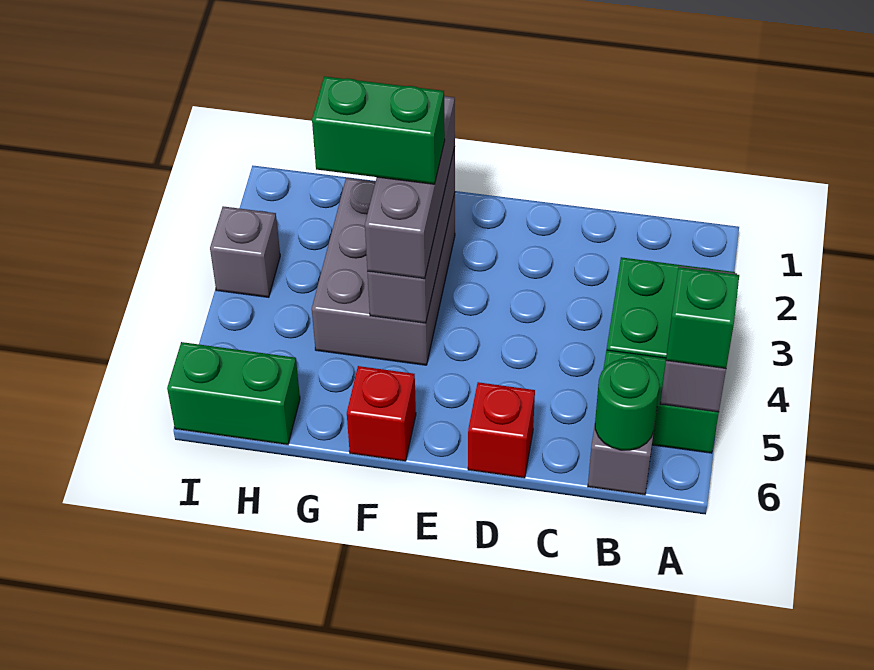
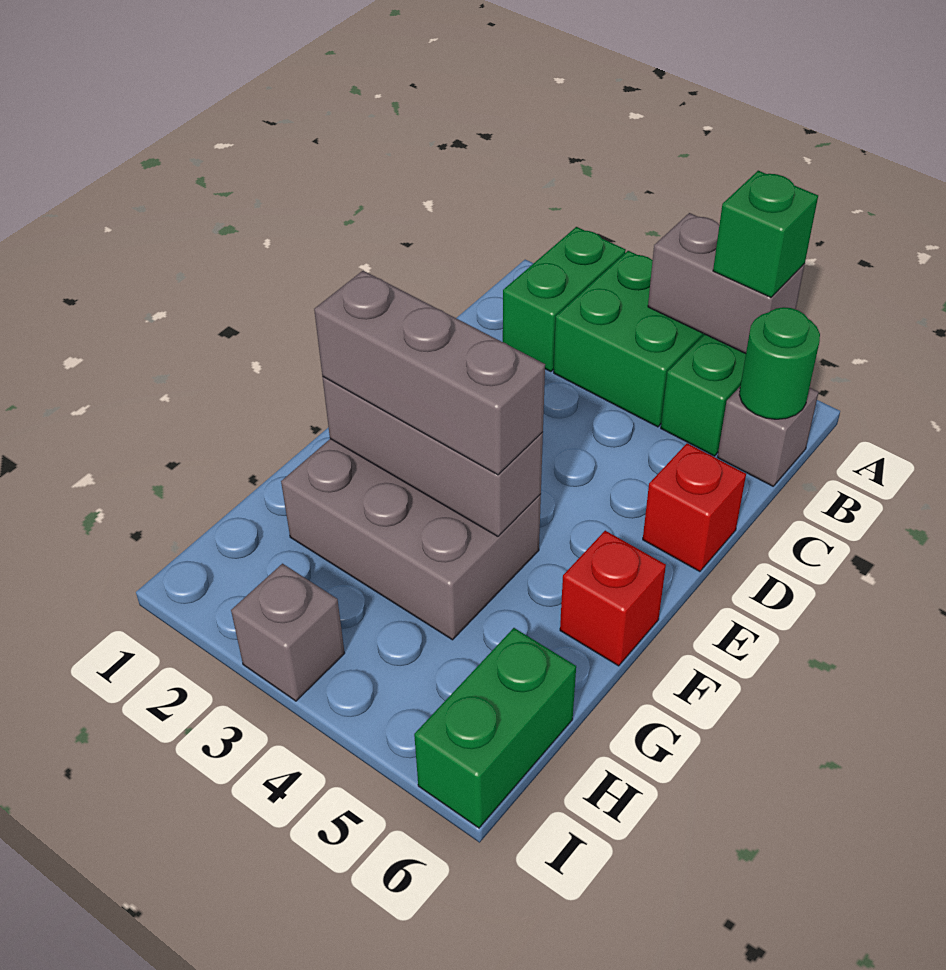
green 1x2 brick [312,76,445,184] -> green 1x2 brick moved to [503,227,626,372]

